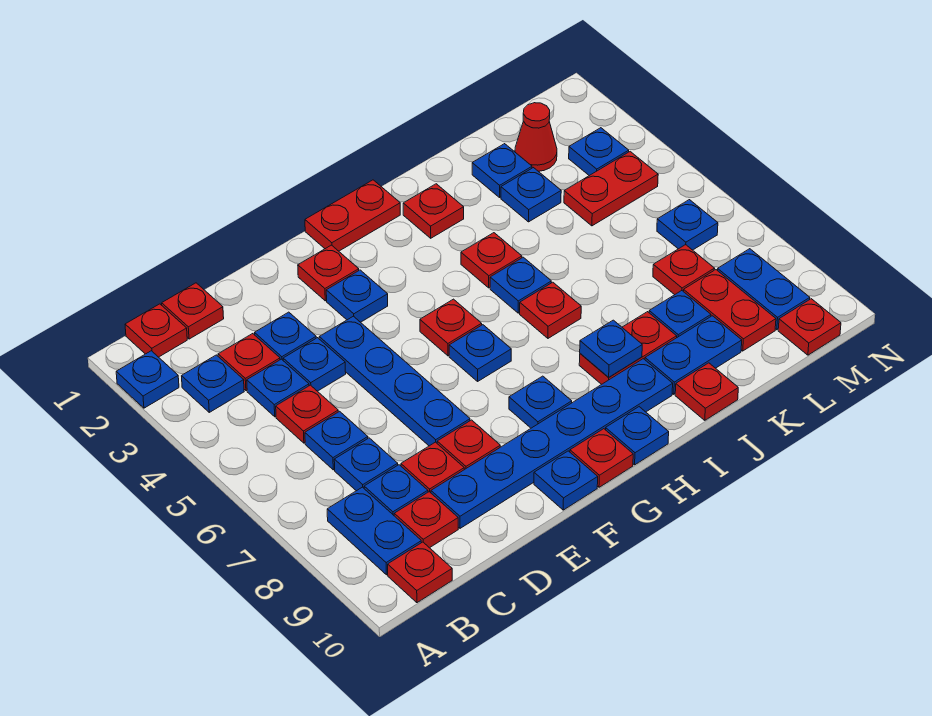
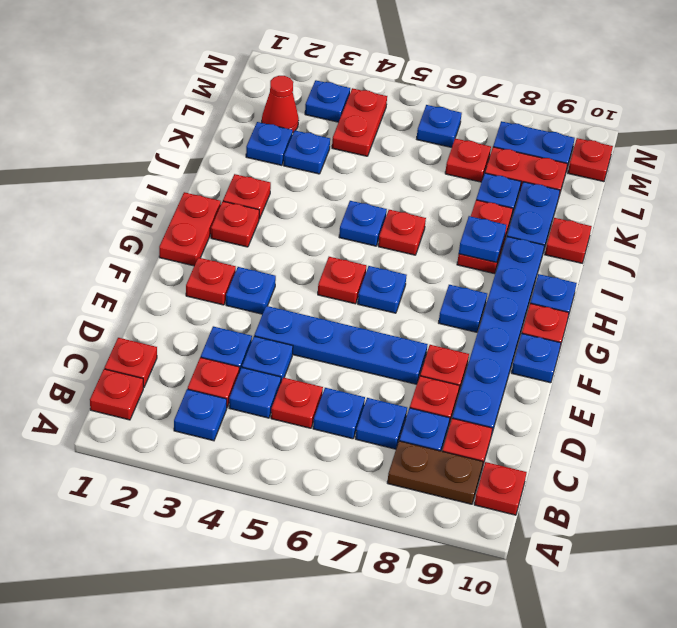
blue 1x1 plate [116,351,179,408] -> none
blue 1x2 plate [327,487,422,575] -> brown 1x2 plate [387,441,483,504]
red 1x1 plate [461,233,522,288] -> red 1x1 plate moved to [211,201,259,247]

